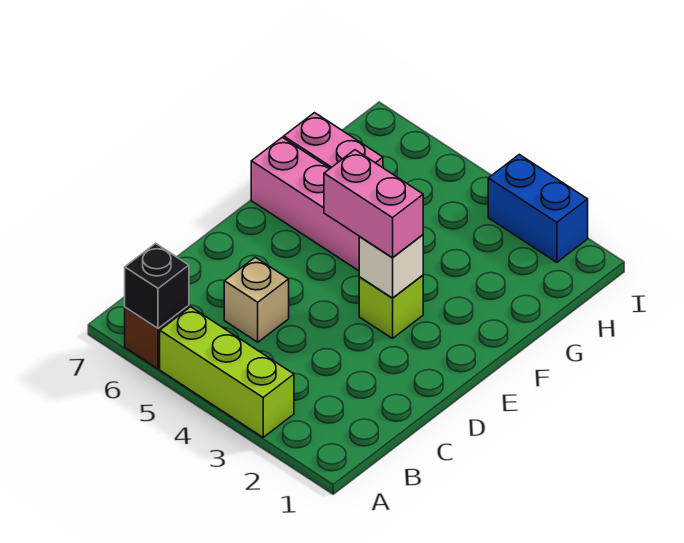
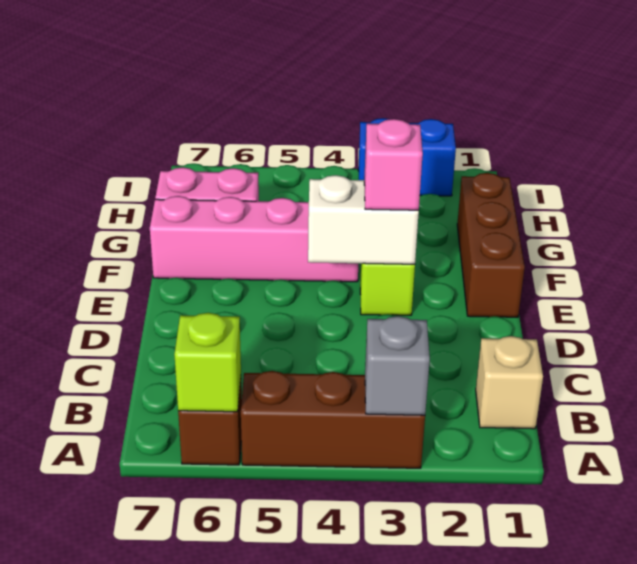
lime 1x3 brick [160,307,294,437] -> brown 1x3 brick [241,371,425,468]
none -> grey 1x1 brick [365,316,430,415]
black 1x1 brick [125,244,189,329] -> lime 1x1 brick [174,313,241,412]
tan 1x1 brick [224,257,289,342] -> tan 1x1 brick moved to [476,336,543,429]
none -> brown 1x3 brick [457,173,525,317]
white 1x1 brick [359,235,423,298] -> white 1x2 brick [308,175,419,264]
pink 1x2 brick [324,150,423,258] -> pink 1x1 brick [364,119,423,210]

